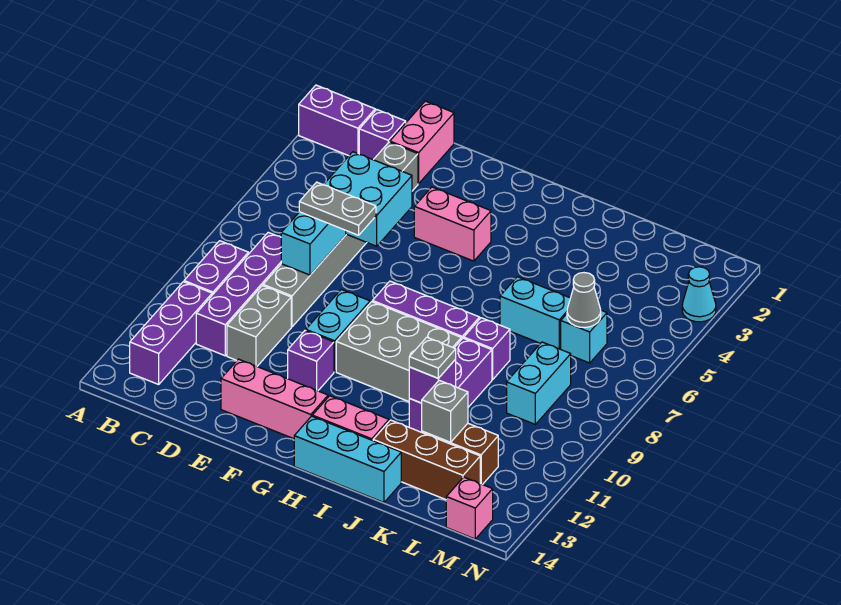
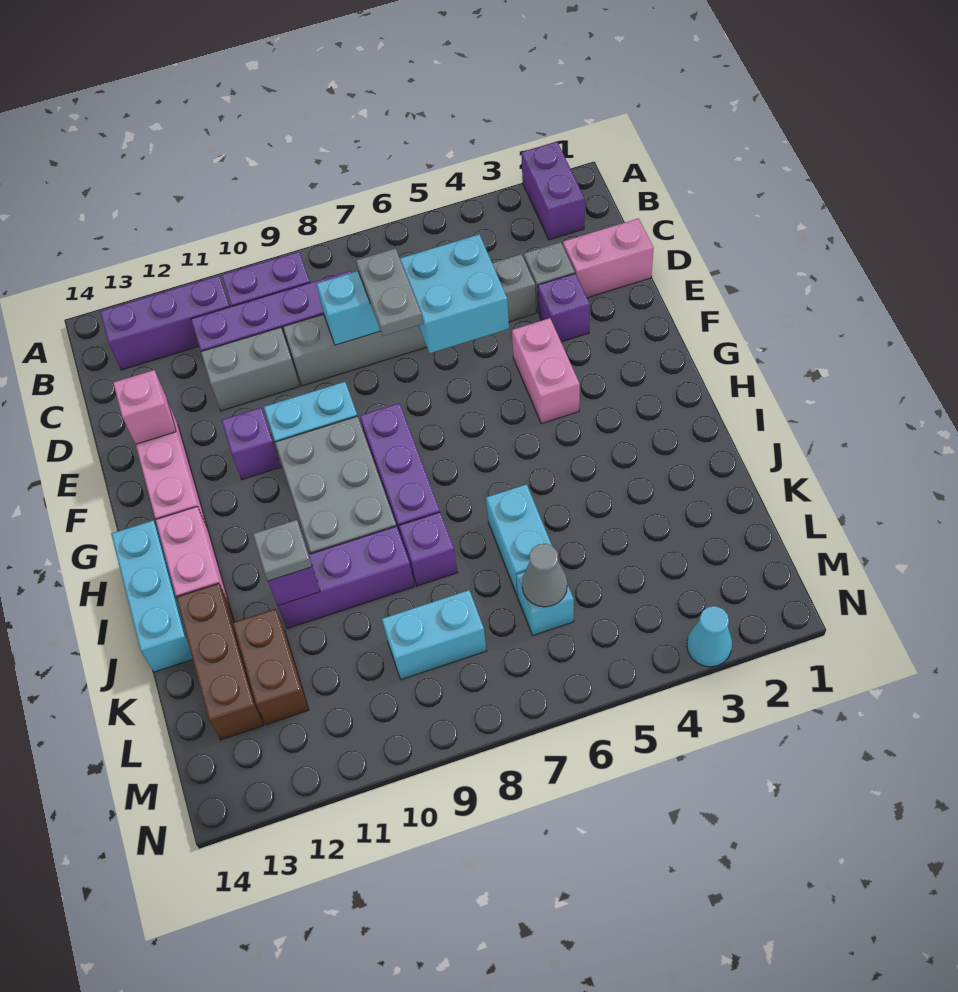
purple 1x1 brick [359,110,406,160] -> purple 1x1 brick moved to [538,274,590,342]
grey 1x1 brick [422,380,468,442] -> none
pink 1x1 brick [446,477,493,539] -> pink 1x1 brick moved to [113,370,176,444]

